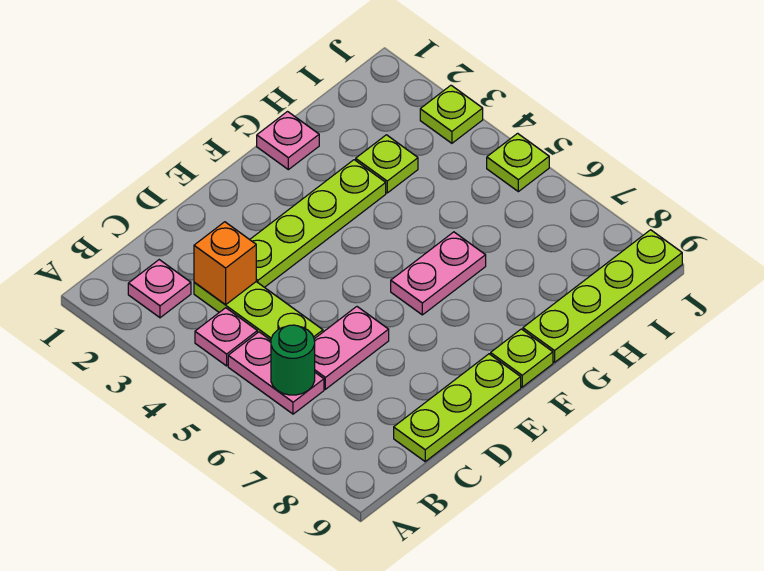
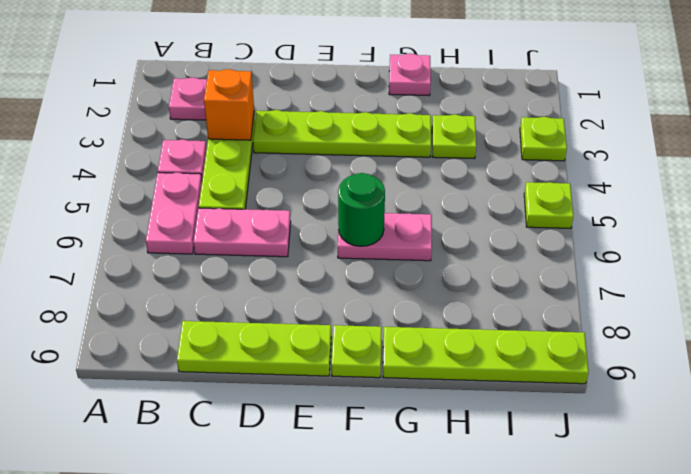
green 1x1 round brick [271,325,315,395] -> green 1x1 round brick moved to [338,173,385,246]

